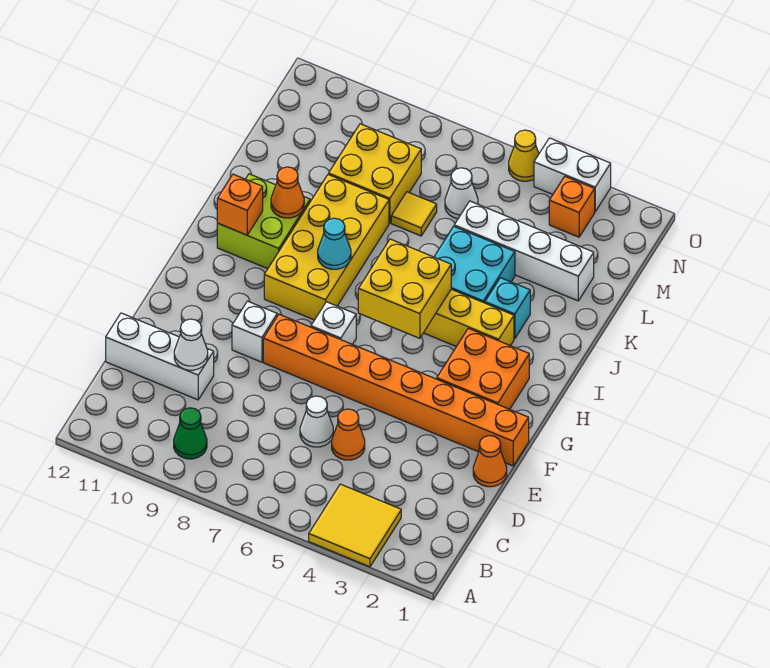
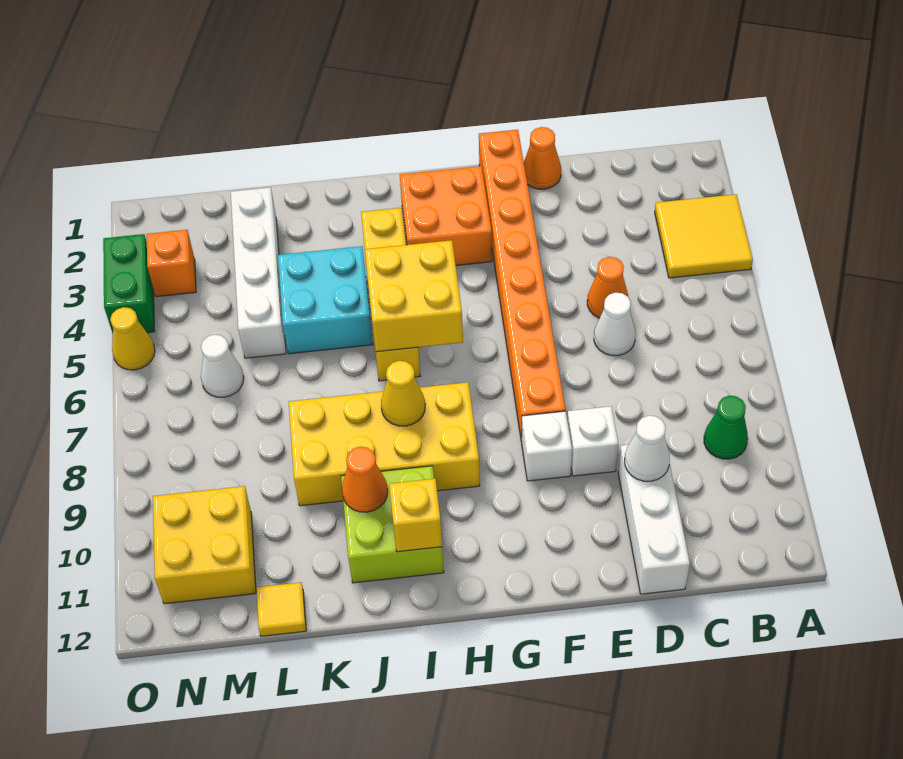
white 1x1 brick [311,302,356,344] -> white 1x1 brick moved to [567,406,618,476]
cyan 1x1 cone [318,218,351,269] -> yellow 1x1 cone [381,361,425,426]
orange 1x1 brick [217,174,263,235] -> yellow 1x1 brick [389,479,442,552]
cyan 1x1 brick [485,278,530,339] -> none
yellow 1x1 tile [391,192,437,236] -> yellow 1x1 tile moved to [256,582,306,636]
yellow 2x2 brick [329,124,421,223] -> yellow 2x2 brick moved to [153,486,256,604]
white 1x2 brick [534,138,611,212] -> green 1x2 brick [103,234,155,334]

